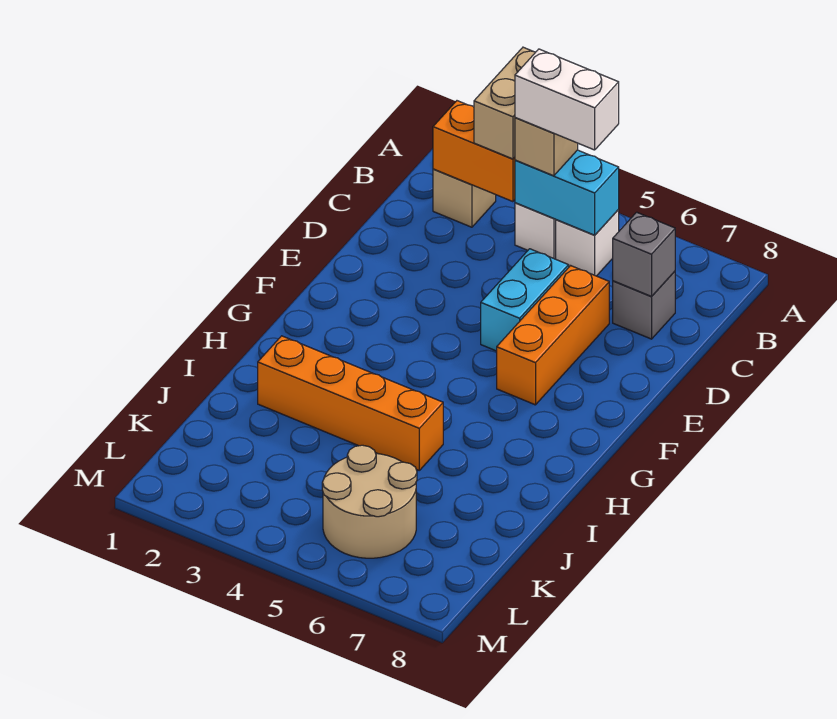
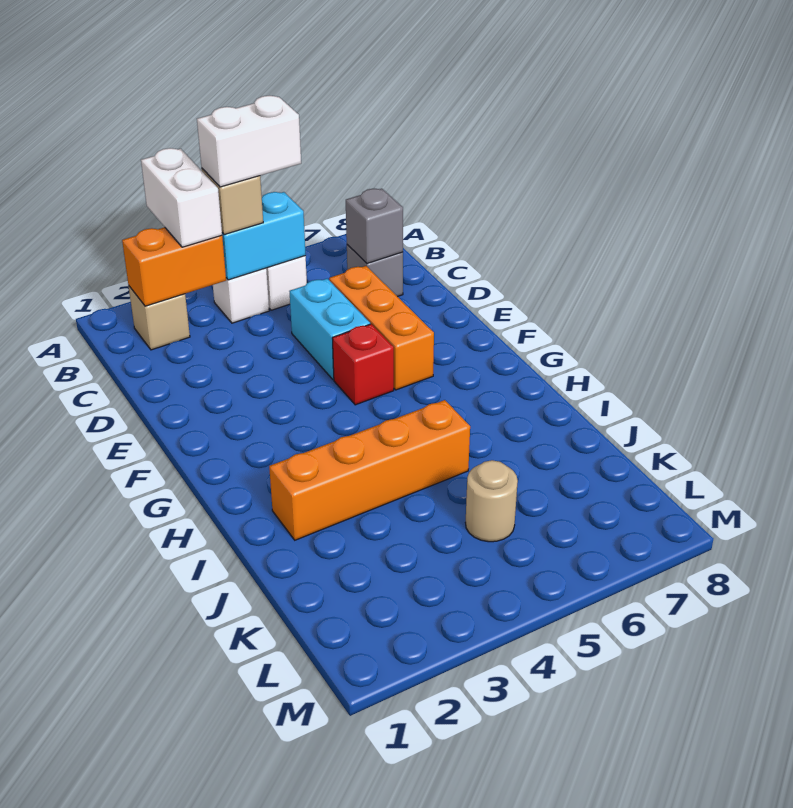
tan 1x2 brick [474,47,535,159] -> white 1x2 brick [141,148,222,247]
none -> red 1x1 brick [332,324,394,405]
tan 2x2 round brick [322,445,417,558] -> tan 1x1 round brick [465,460,518,542]

